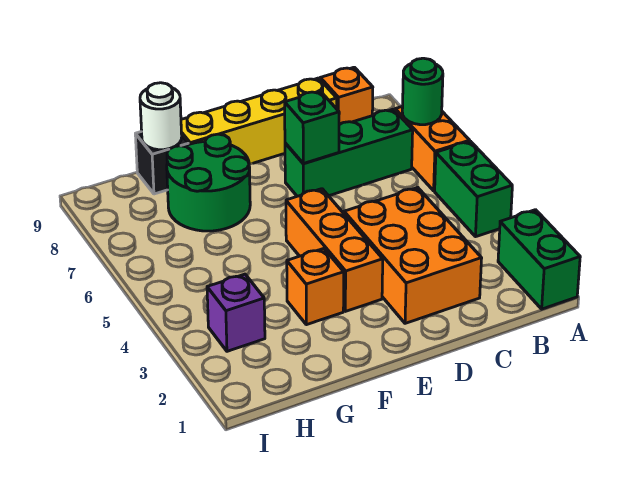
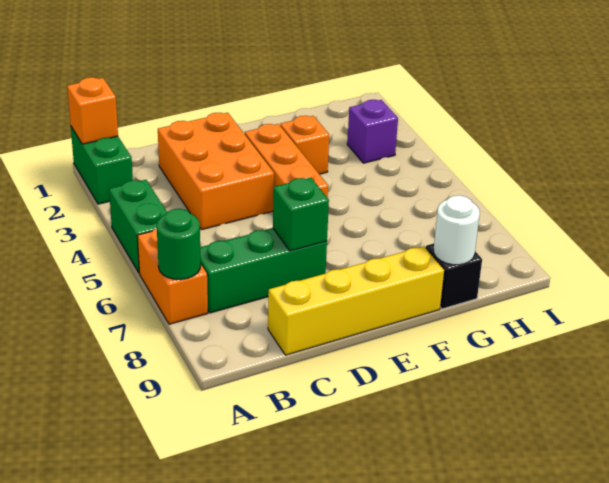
orange 1x1 brick [320,67,373,125] -> orange 1x1 brick moved to [67,77,118,144]
green 2x2 round brick [167,134,250,231] -> none

